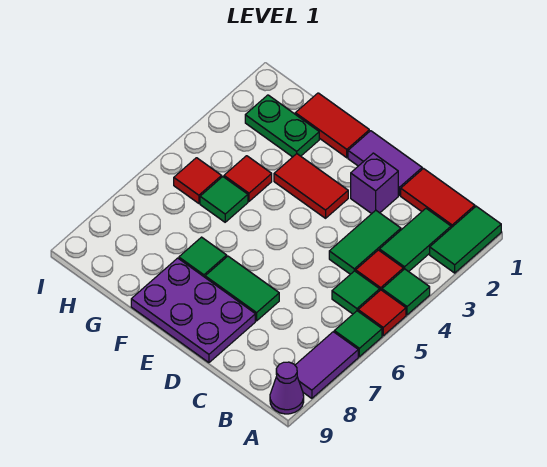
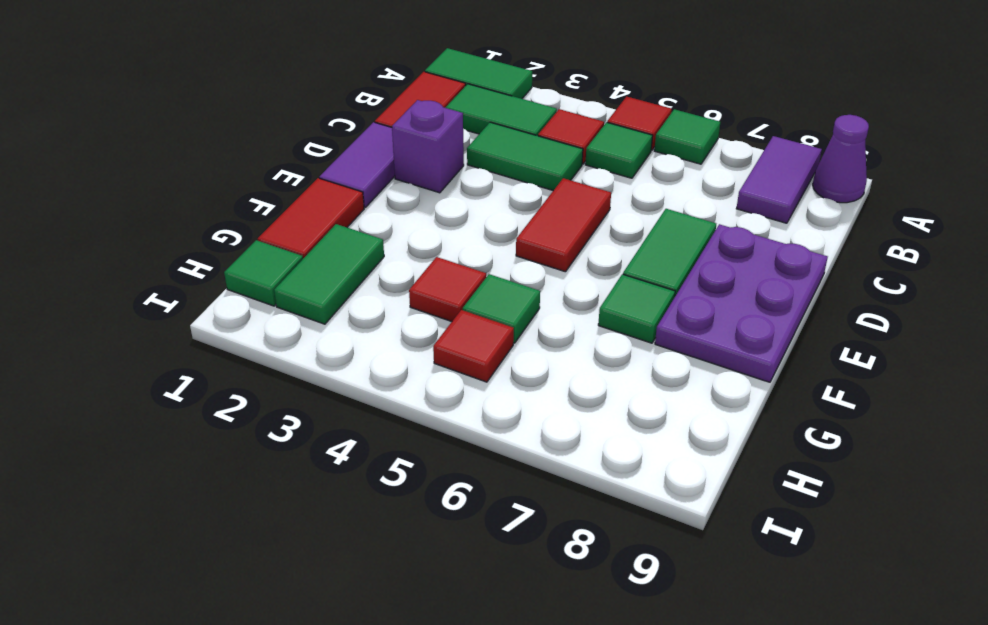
green 1x1 tile [382,269,430,315] -> green 1x1 tile moved to [224,240,303,306]
purple 1x2 tile [295,332,358,398] -> purple 1x2 tile turned to [736,136,822,223]
red 1x2 tile [274,154,348,218] -> red 1x2 tile moved to [516,178,611,272]
green 1x2 plate [245,95,319,157] -> green 1x2 tile [274,224,384,324]

